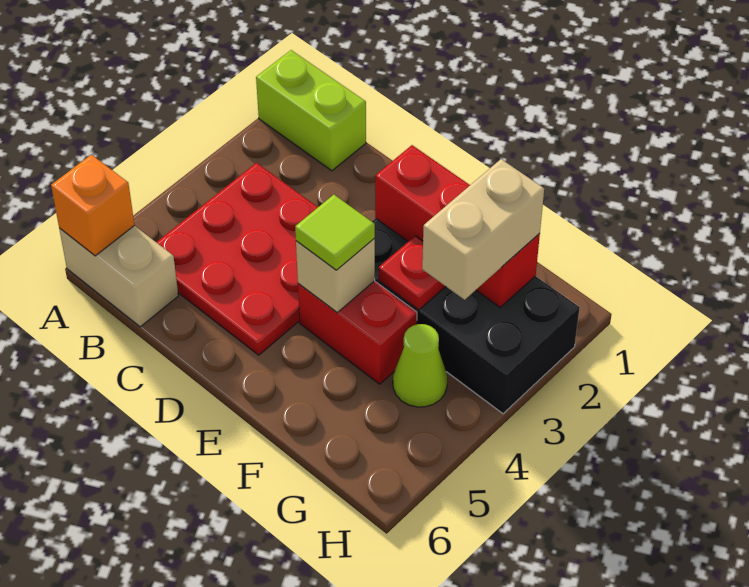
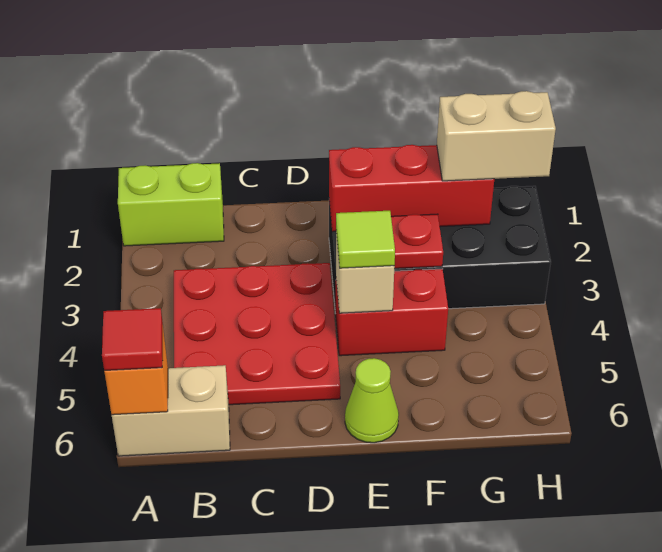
none -> red 1x1 tile [102,308,163,370]
tan 1x2 brick [422,159,544,300] -> tan 1x2 brick turned to [437,91,556,181]
lime 1x1 cone [393,324,447,407] -> lime 1x1 cone moved to [345,358,399,443]

